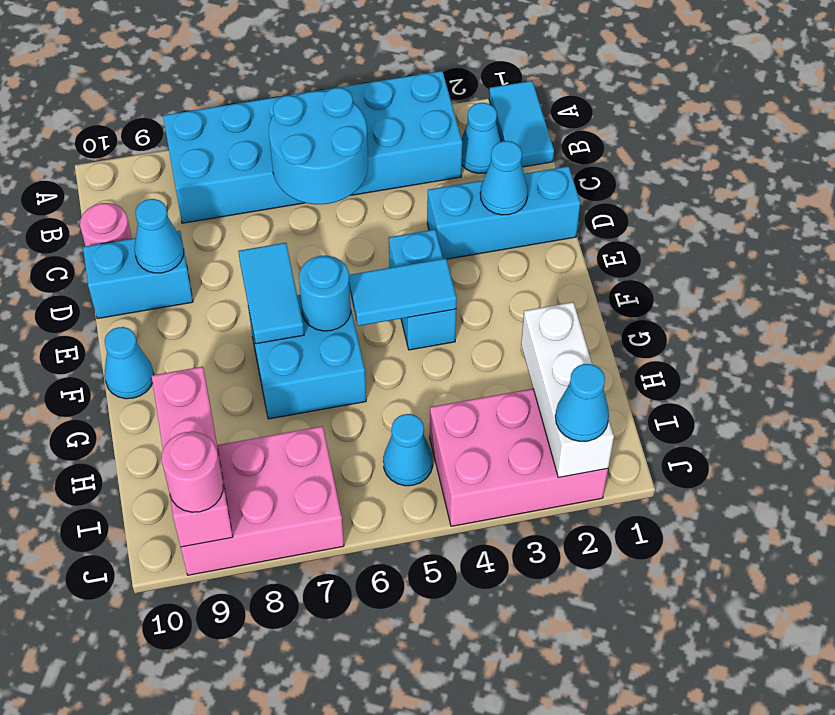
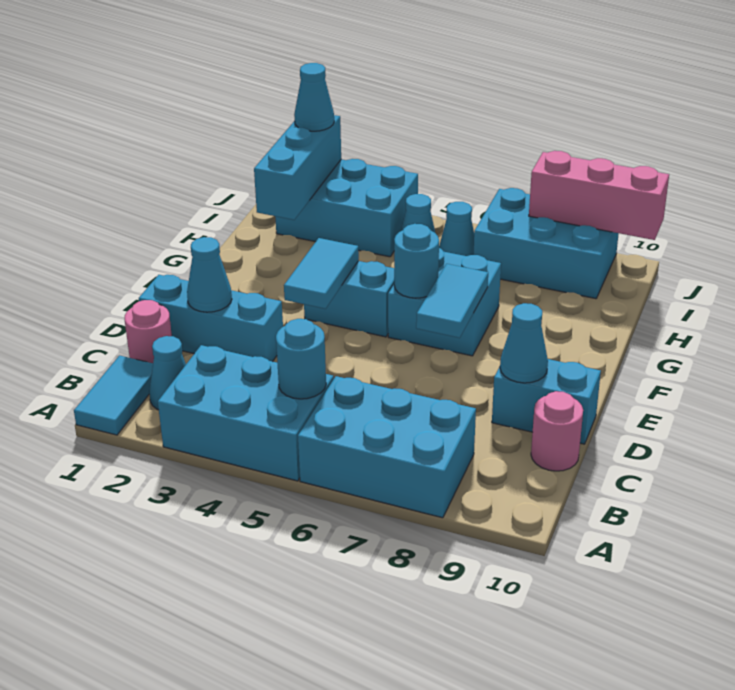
cyan 2x2 round brick [269,88,368,204] -> cyan 1x1 round brick [276,319,326,399]
cyan 1x2 brick [389,230,456,350] -> cyan 1x2 brick turned to [304,261,394,337]
cyan 1x2 tile [349,258,457,326] -> cyan 1x2 tile turned to [284,238,359,309]
cyan 1x1 cone [104,327,154,399] -> cyan 1x1 cone moved to [439,202,474,256]
white 1x3 brick [521,302,614,477] -> cyan 1x3 brick [254,115,341,220]
pink 1x3 brick [152,367,233,547] -> pink 1x3 brick turned to [529,151,669,240]
pink 2x3 brick [430,389,608,526] -> cyan 2x3 brick [275,159,418,257]
pink 2x3 brick [181,426,344,575] -> cyan 2x3 brick [473,188,619,299]
pink 1x1 round brick [162,432,223,512] -> pink 1x1 round brick moved to [125,300,172,363]

